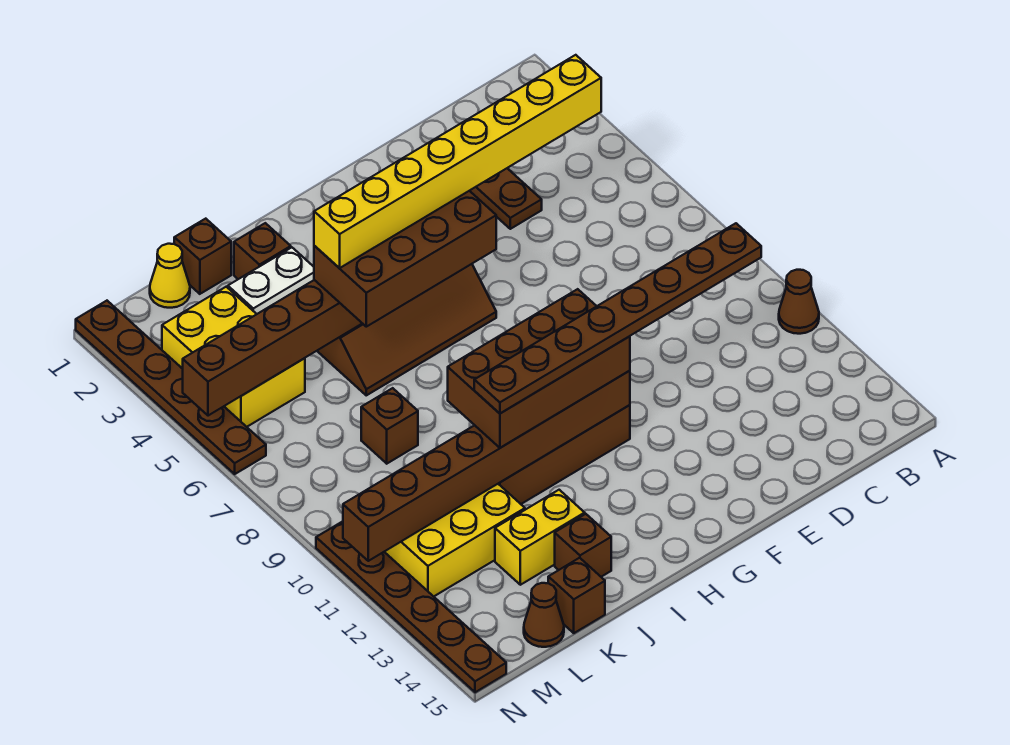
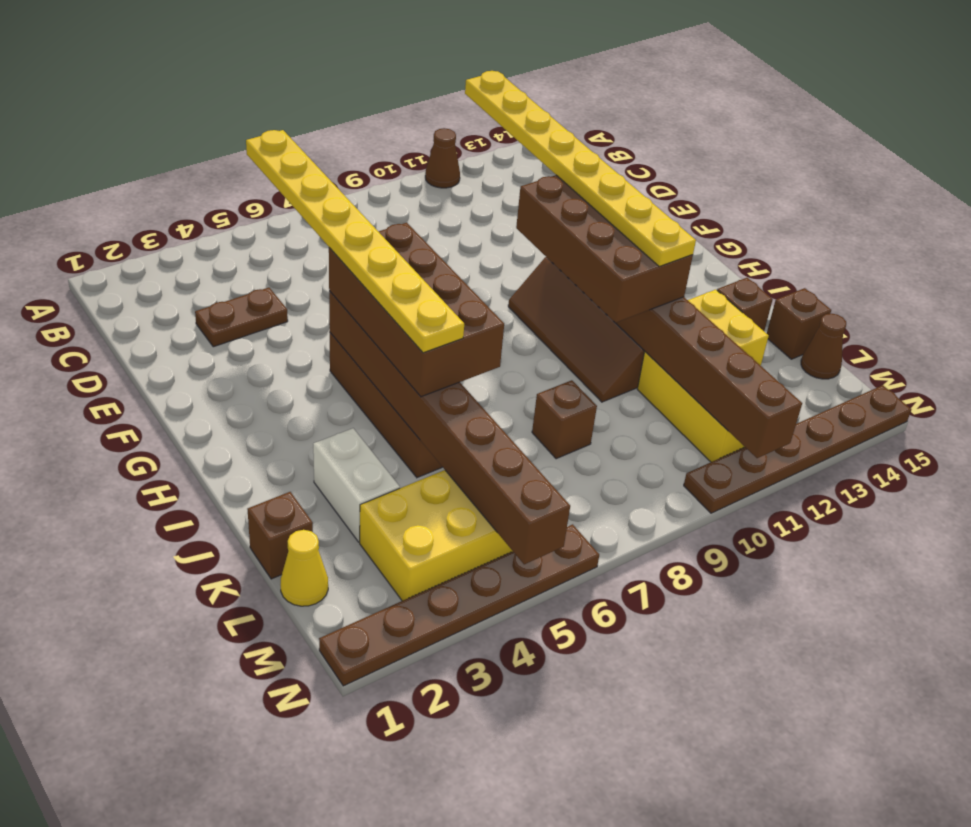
yellow 1x8 brick [314,55,601,268] -> yellow 1x8 plate [246,130,464,353]
brown 1x8 plate [474,223,761,413] -> yellow 1x8 plate [465,71,696,266]
brown 1x1 brick [234,223,291,279] -> none

